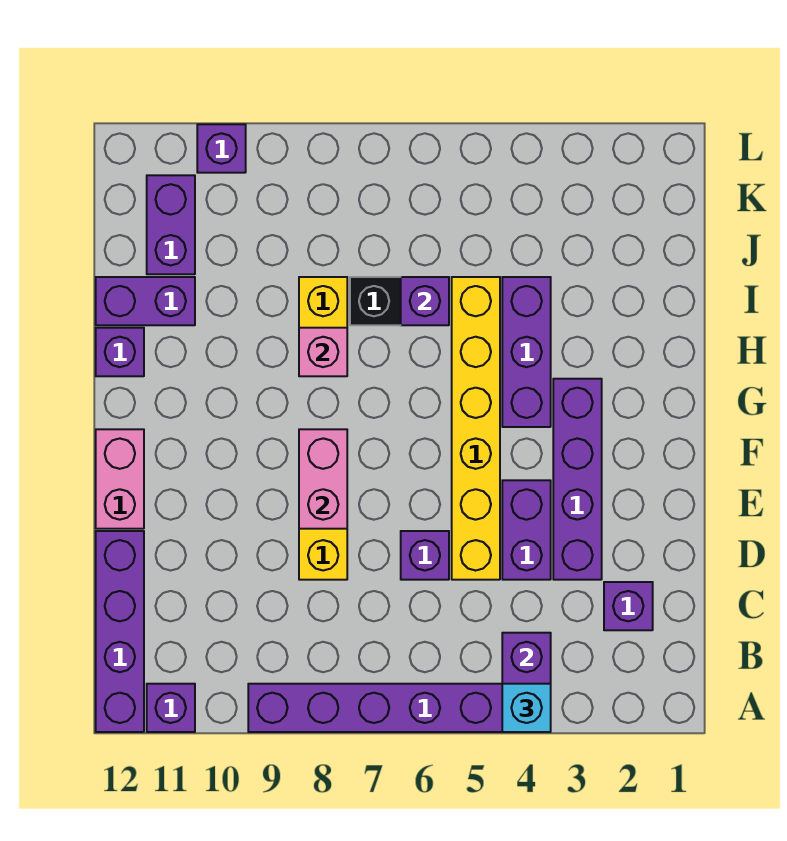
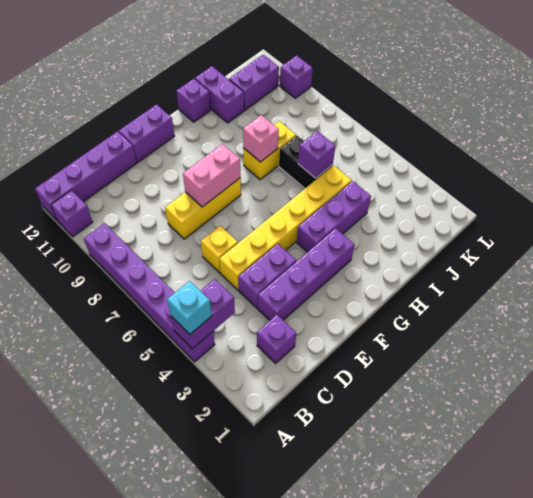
purple 1x1 brick [401,531,449,580] -> yellow 1x1 brick [201,226,238,273]
pink 1x2 brick [96,429,144,529] -> purple 1x2 brick [119,104,175,162]

